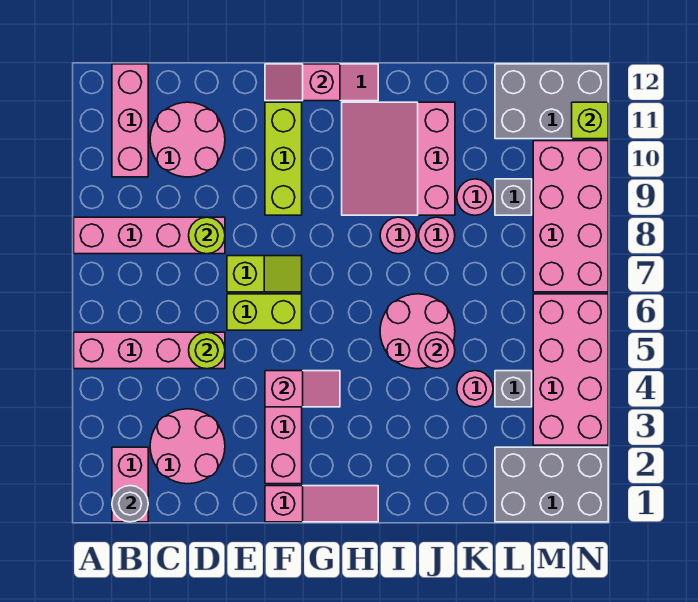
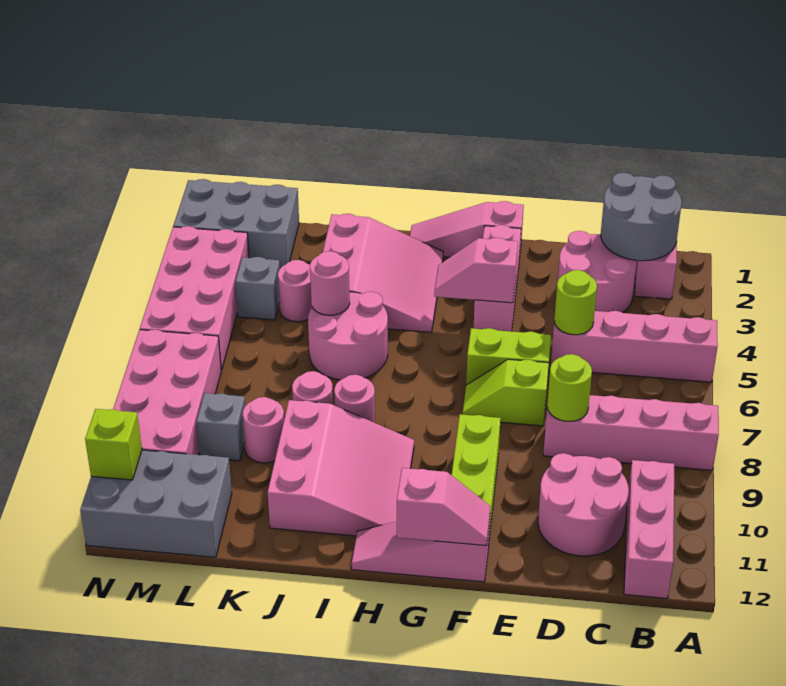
grey 1x1 round brick [112,486,148,522] -> grey 2x2 round brick [601,173,682,261]
none -> pink 3x3 slope [323,214,443,332]

